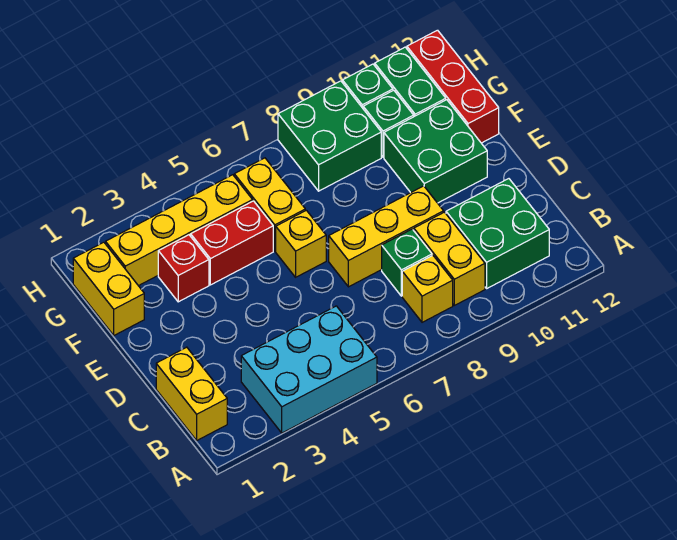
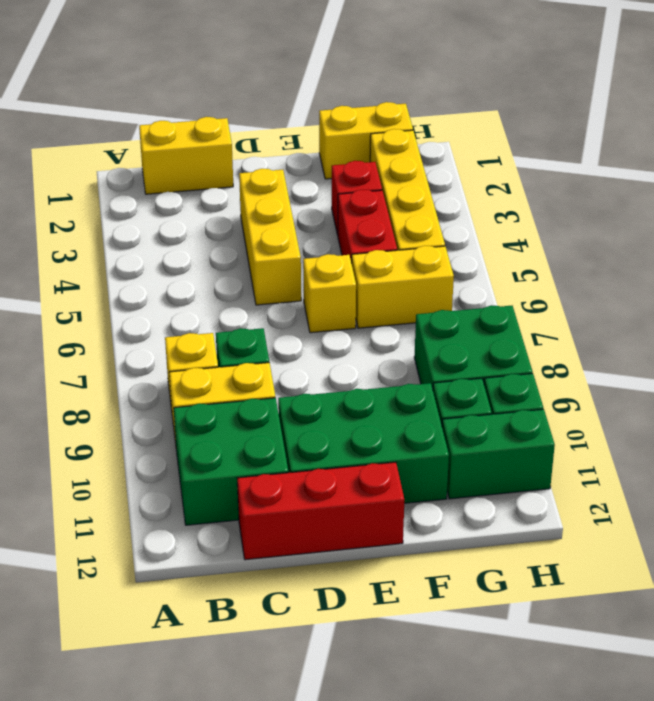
cyan 2x3 brick [241,306,377,433] -> none
yellow 1x3 brick [329,186,444,287] -> yellow 1x3 brick moved to [239,169,301,305]
green 2x2 brick [384,100,487,203] -> green 2x3 brick [278,383,449,503]
red 1x3 brick [407,30,499,143] -> red 1x3 brick moved to [237,462,404,560]

